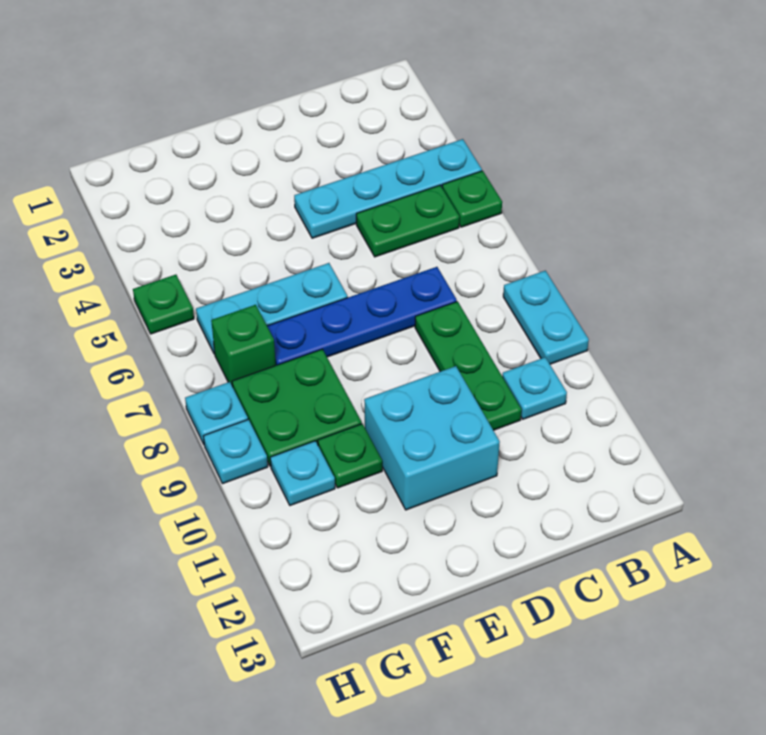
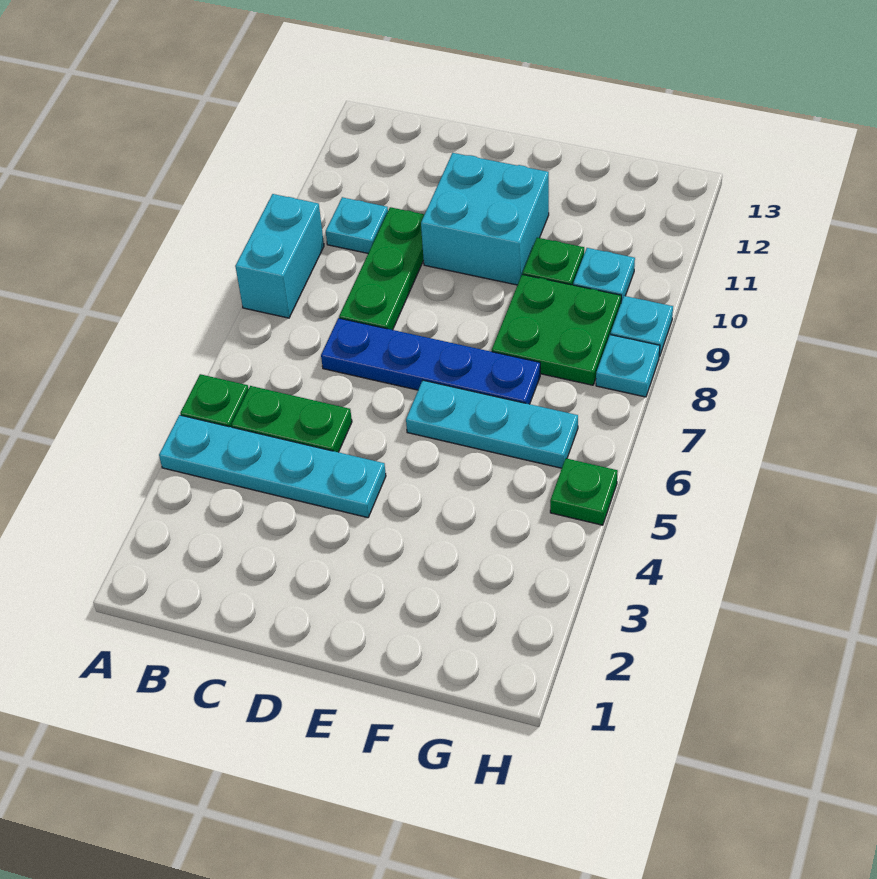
cyan 1x2 plate [503,271,589,364] -> cyan 1x2 brick [235,194,324,318]
green 1x1 brick [211,305,276,387] -> none

